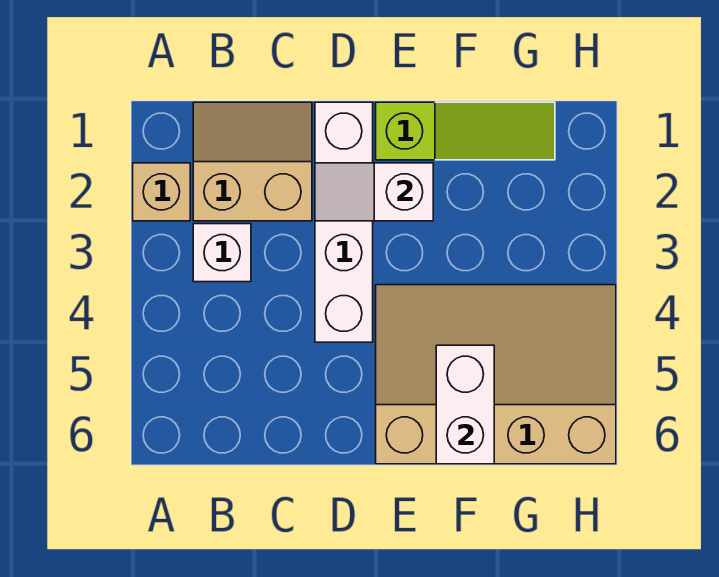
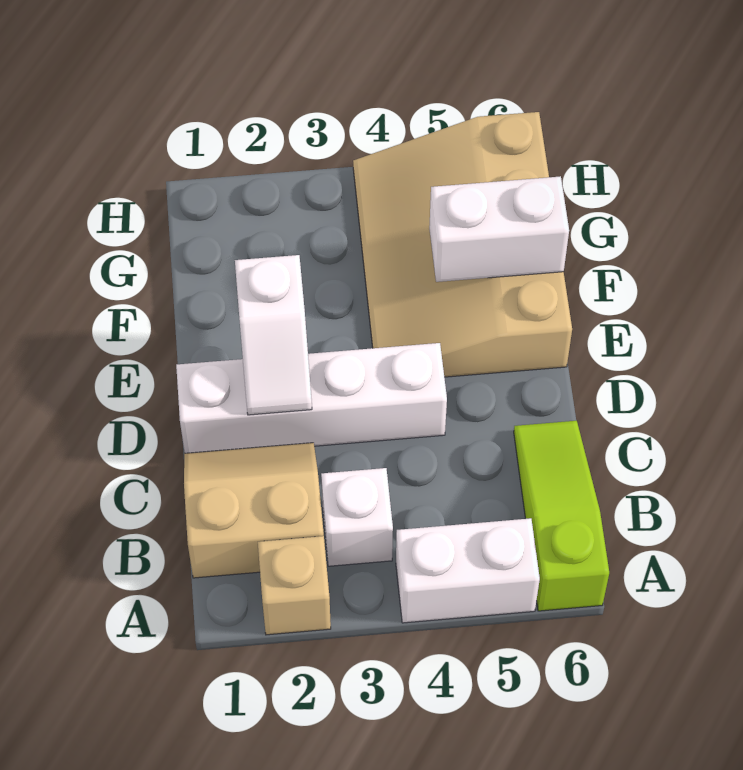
none -> white 1x2 brick [396,518,540,623]
tan 2x2 slope [193,102,312,221] -> tan 2x2 slope turned to [184,443,324,578]
lime 1x3 slope [376,102,555,160] -> lime 1x3 slope moved to [514,421,609,611]

